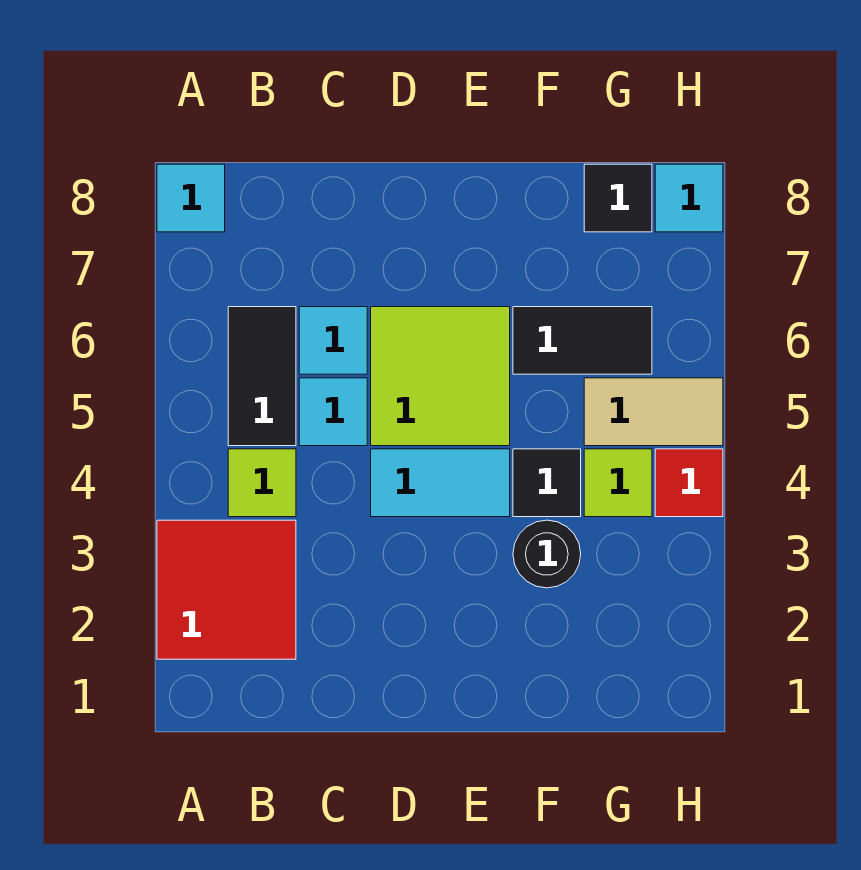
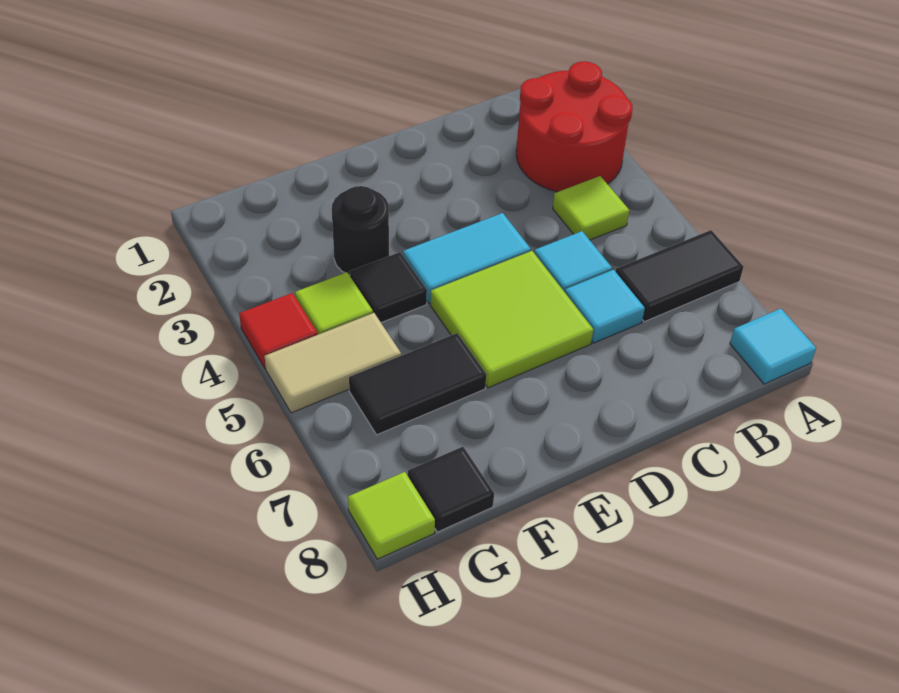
red 2x2 tile [157,520,296,659] -> red 2x2 round brick [516,61,633,192]
black 1x2 tile [228,307,296,446] -> black 1x2 tile turned to [616,230,743,322]
cyan 1x1 tile [655,164,723,232] -> lime 1x1 tile [348,472,435,559]

